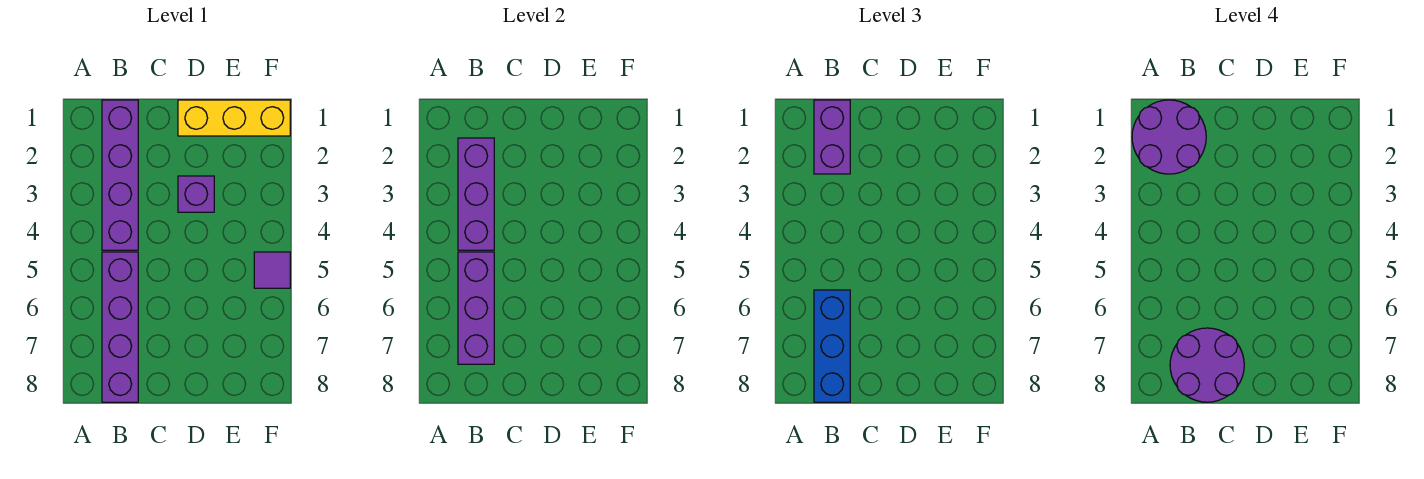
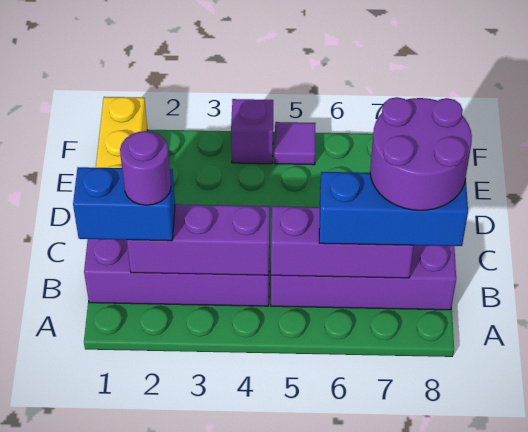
purple 2x2 round brick [1132,100,1206,174] -> purple 1x1 round brick [120,131,171,205]
purple 1x2 brick [814,100,850,174] -> blue 1x2 brick [73,167,175,241]
purple 1x1 brick [178,176,214,212] -> purple 1x1 brick moved to [231,99,273,164]

